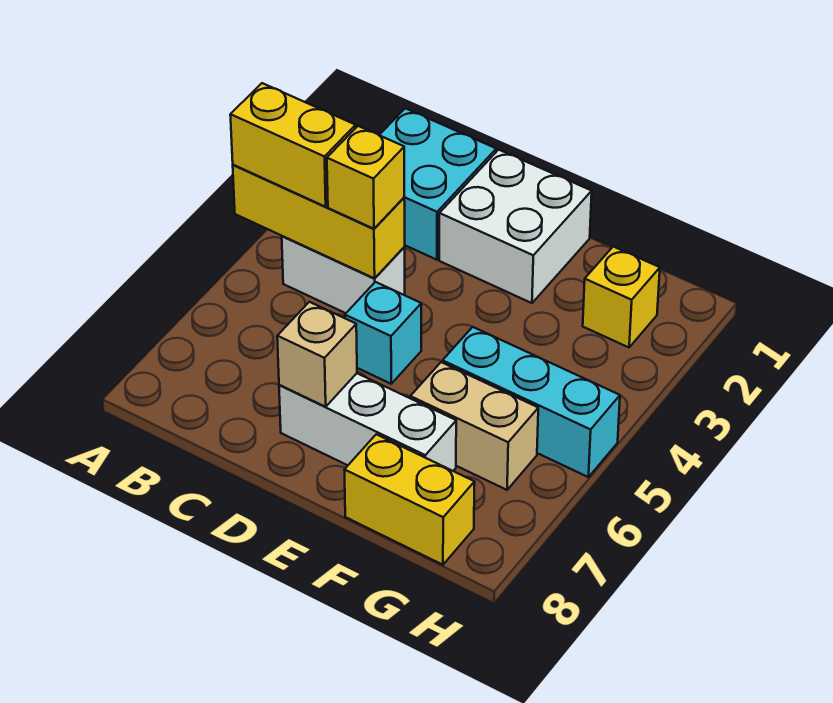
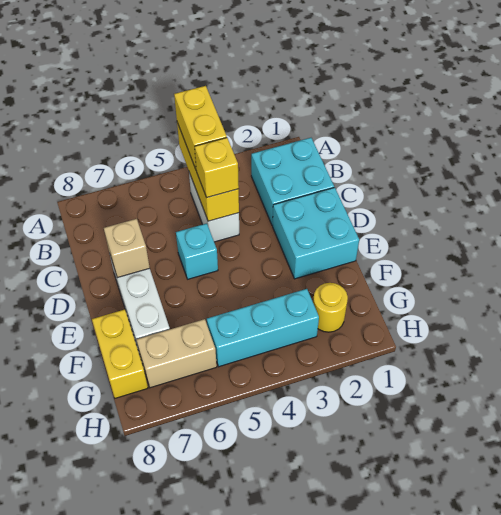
white 2x2 brick [439,150,592,303] -> cyan 2x2 brick [273,188,359,279]
cyan 1x3 brick [443,327,620,477] -> cyan 1x3 brick turned to [207,289,319,367]
tan 1x2 brick [410,362,538,490] -> tan 1x2 brick turned to [136,319,217,388]
yellow 1x1 brick [583,247,660,347] -> yellow 1x1 round brick [313,283,348,332]

